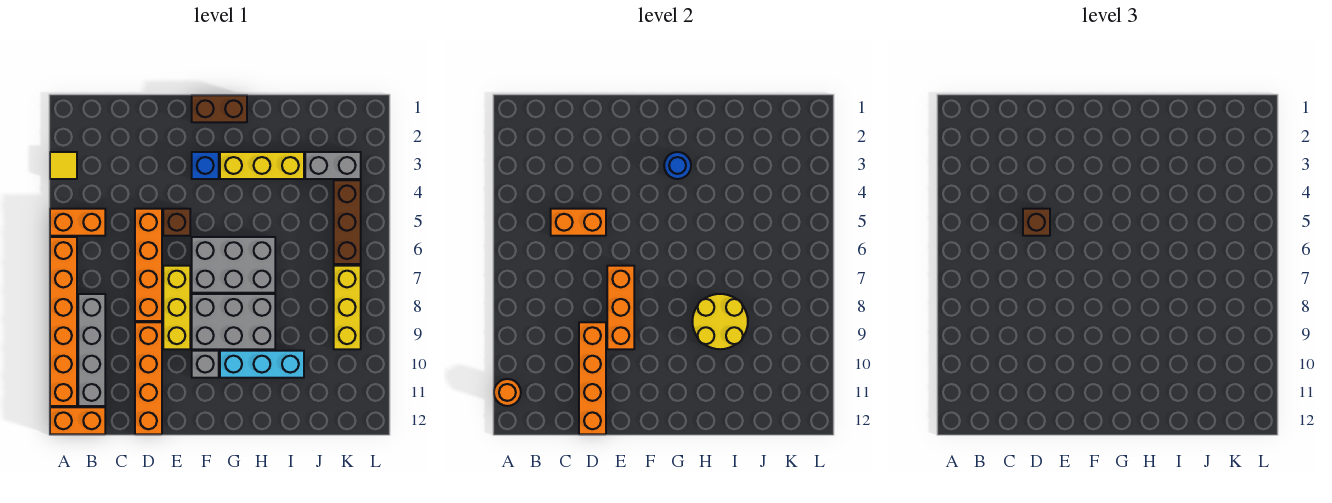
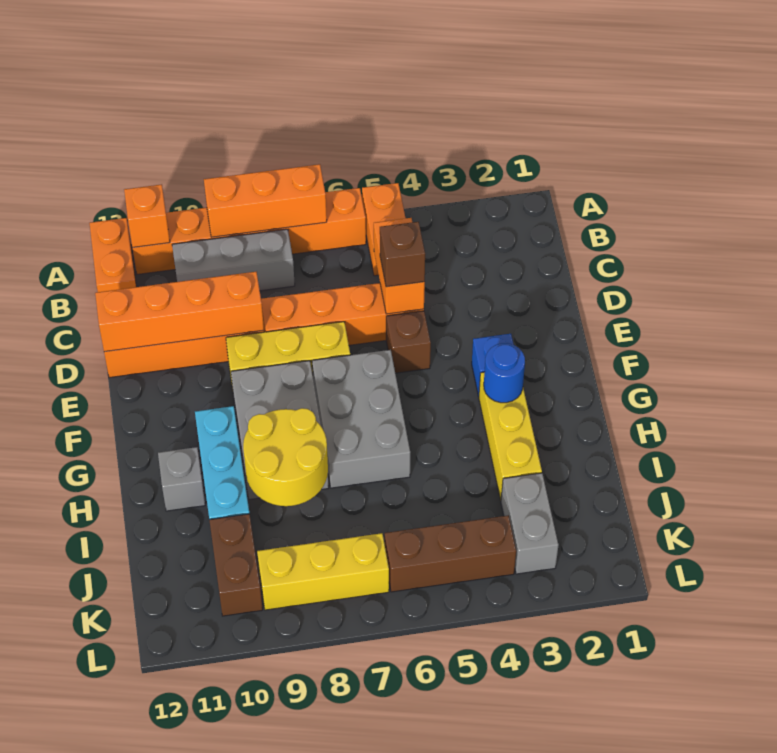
yellow 1x1 tile [50,152,77,179] -> none
orange 1x1 round brick [494,379,521,406] -> orange 1x1 brick [124,184,170,247]
grey 1x4 brick [78,294,105,406] -> grey 1x3 brick [172,229,295,291]
orange 1x3 brick [607,266,634,349] -> orange 1x3 brick moved to [204,164,327,237]
brown 1x2 brick [192,95,247,122] -> brown 1x2 brick moved to [209,514,263,616]
grey 1x1 brick [192,351,219,378] -> grey 1x1 brick moved to [158,447,205,511]

